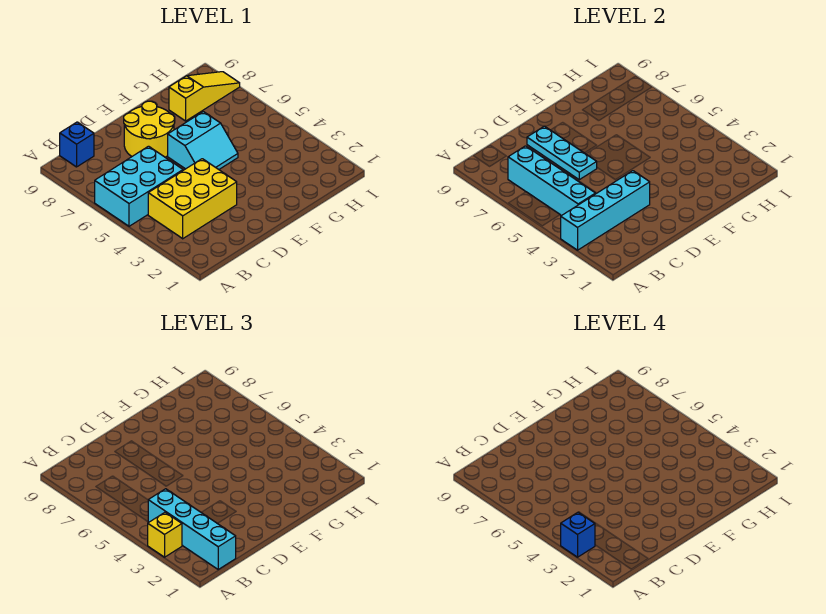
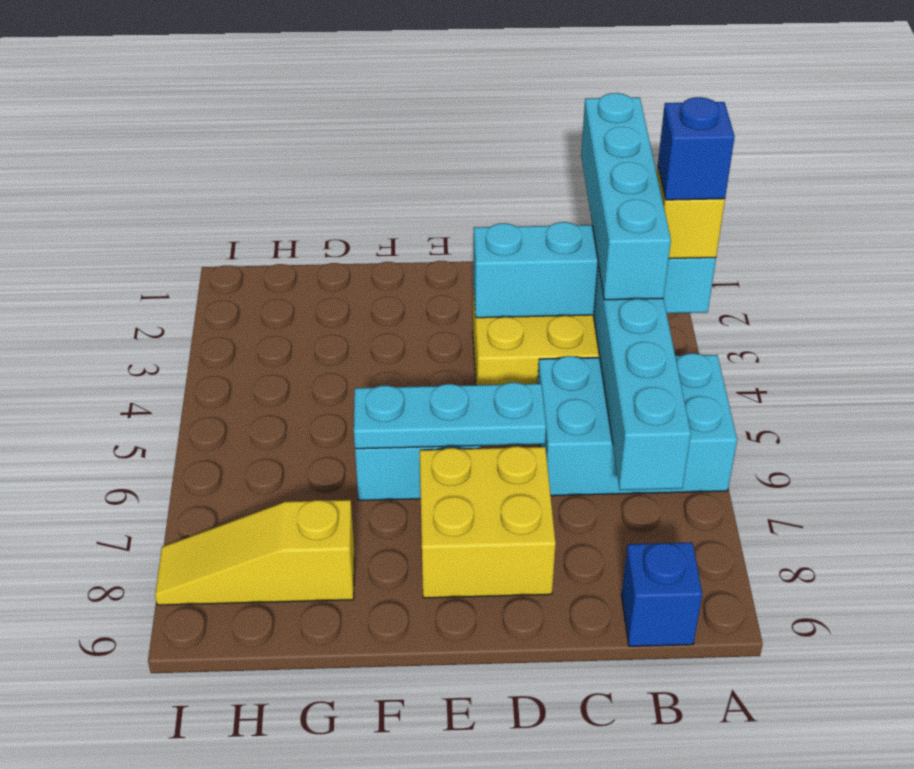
cyan 1x3 plate [527,126,597,180] -> cyan 1x3 plate turned to [354,382,546,449]
yellow 2x2 round brick [124,101,175,157] -> yellow 2x2 brick [420,446,556,598]

